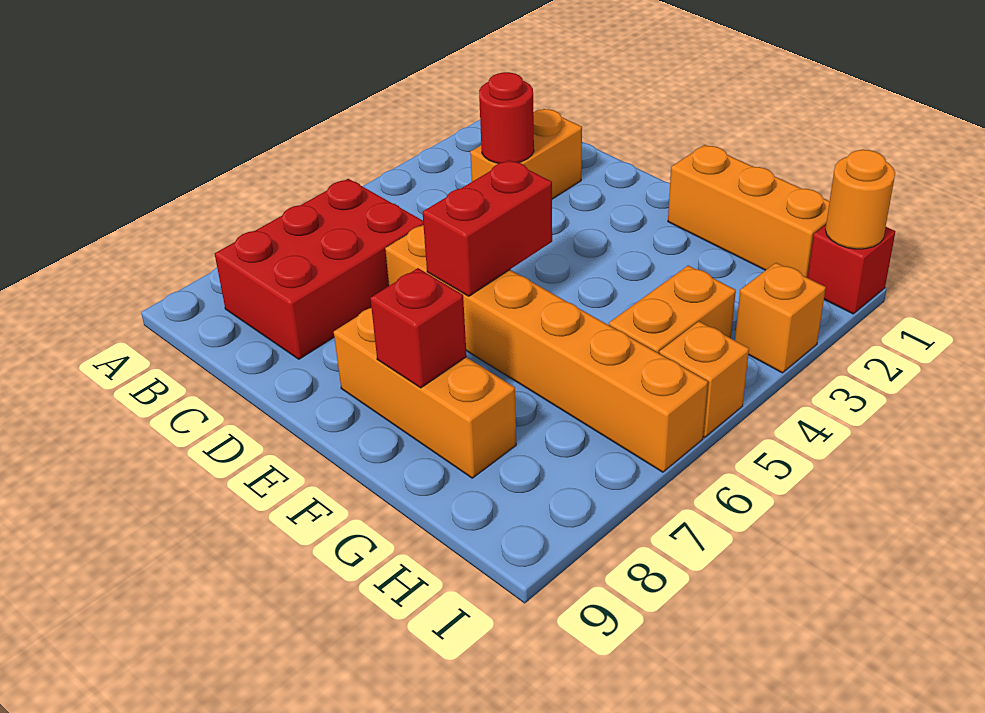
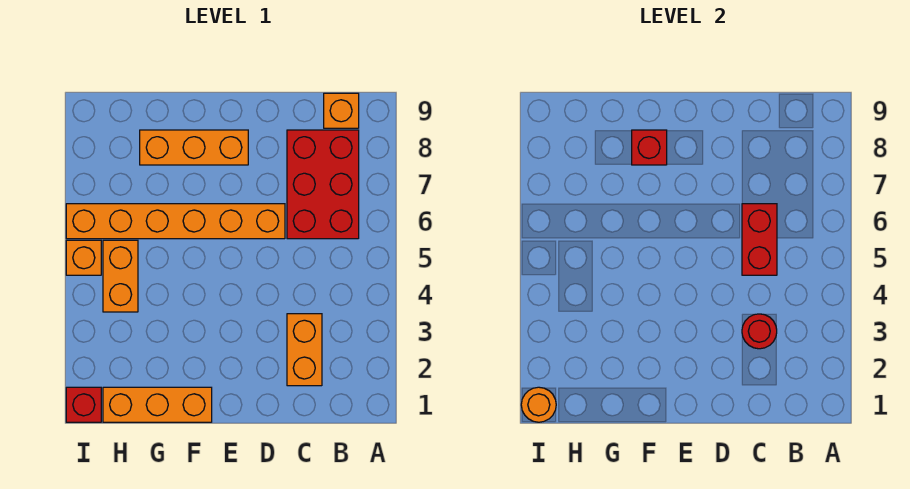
red 1x2 brick [423,160,552,296] -> red 1x2 brick moved to [742,204,777,275]
orange 1x1 brick [735,263,826,373] -> orange 1x1 brick moved to [324,93,359,128]

